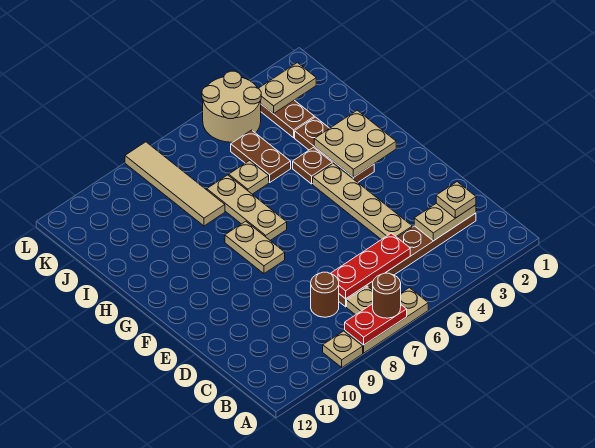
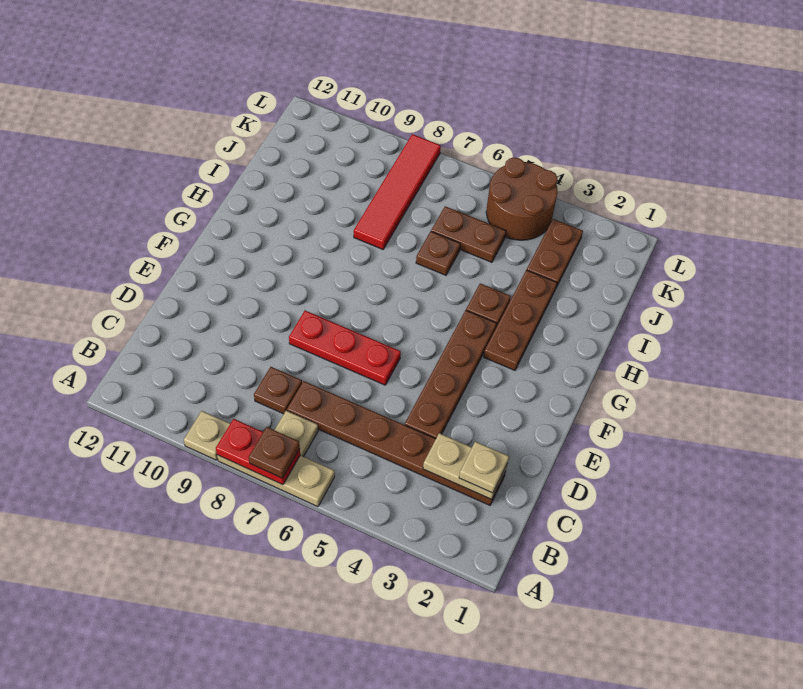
brown 1x1 round brick [372,273,401,318] -> brown 1x1 plate [249,427,300,478]
red 1x3 plate [330,233,410,299] -> red 1x3 plate moved to [289,311,401,385]
brown 1x1 round brick [311,272,339,317] -> brown 1x1 plate [254,367,302,414]
tan 1x4 plate [313,163,412,240] -> brown 1x4 plate [405,310,497,439]
tan 1x2 plate [225,221,285,274] -> none
tan 2x2 plate [314,110,396,177] -> none
tan 1x3 plate [207,175,287,241] -> none
brown 1x2 plate [231,130,291,182] -> brown 1x2 plate turned to [431,206,506,262]
tan 1x1 plate [229,161,269,194] -> brown 1x1 plate [416,232,460,275]
tan 1x4 tile [125,142,225,226] -> red 1x4 tile [354,134,441,249]
tan 1x2 plate [258,63,316,114] -> none
tan 2x2 round brick [202,71,261,142] -> brown 2x2 round brick [486,157,557,240]

